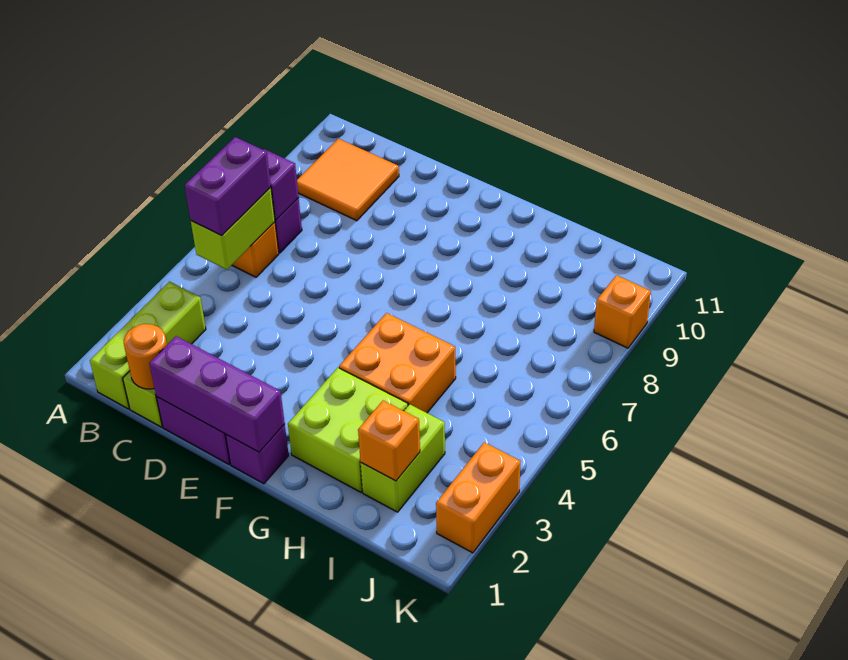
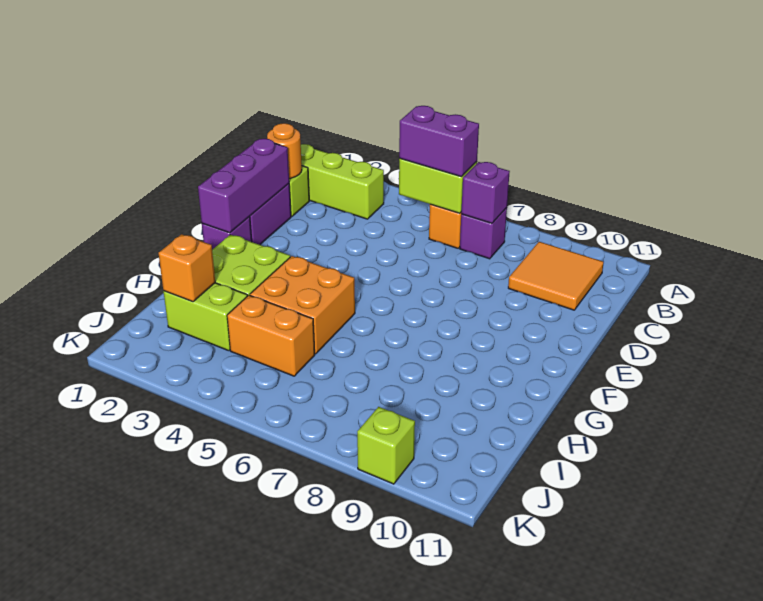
orange 1x2 brick [436,442,520,553] -> orange 1x2 brick moved to [227,295,315,376]
orange 1x1 brick [594,275,651,348] -> lime 1x1 brick [357,407,415,484]

